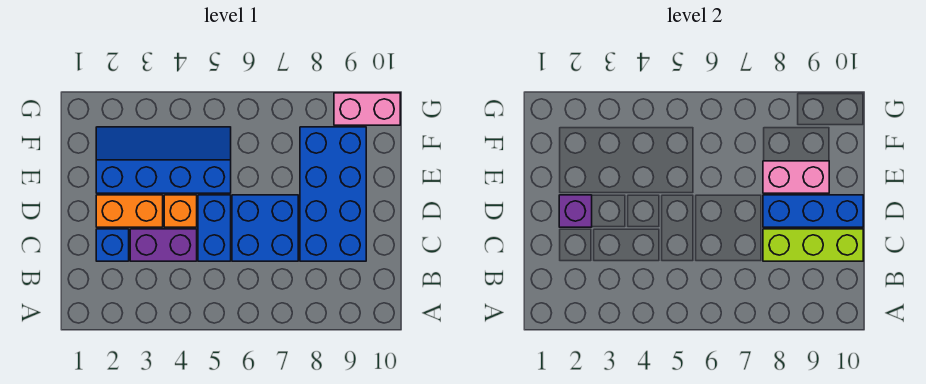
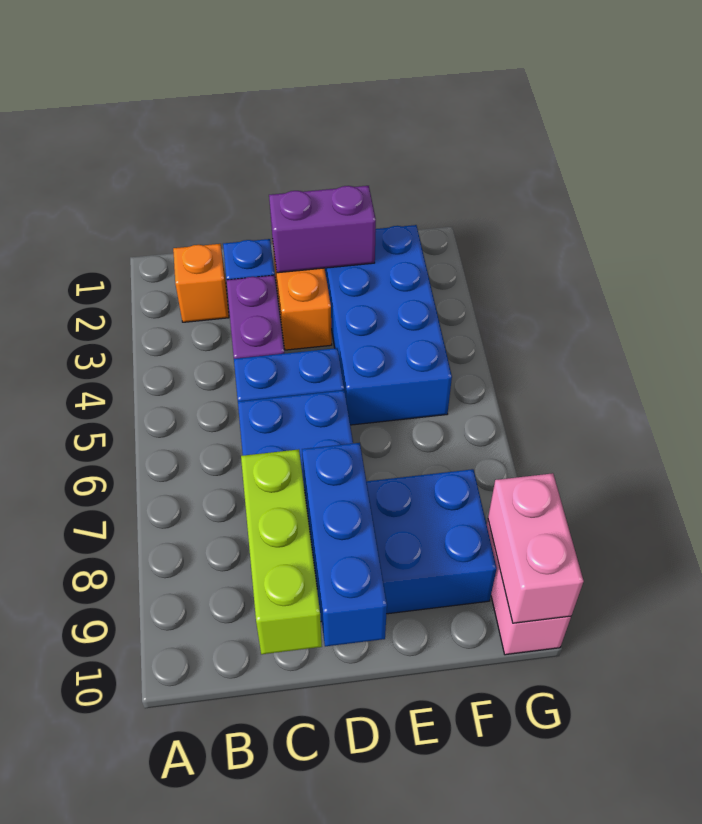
purple 1x1 brick [559,195,592,227] -> purple 1x2 brick [269,186,376,273]
orange 1x1 brick [164,195,197,227] -> orange 1x1 brick moved to [173,244,229,322]
blue 2x4 slope [96,127,231,193] -> blue 2x4 brick [325,225,452,425]
pink 1x2 brick [763,161,829,193] -> pink 1x2 brick moved to [488,473,584,623]

